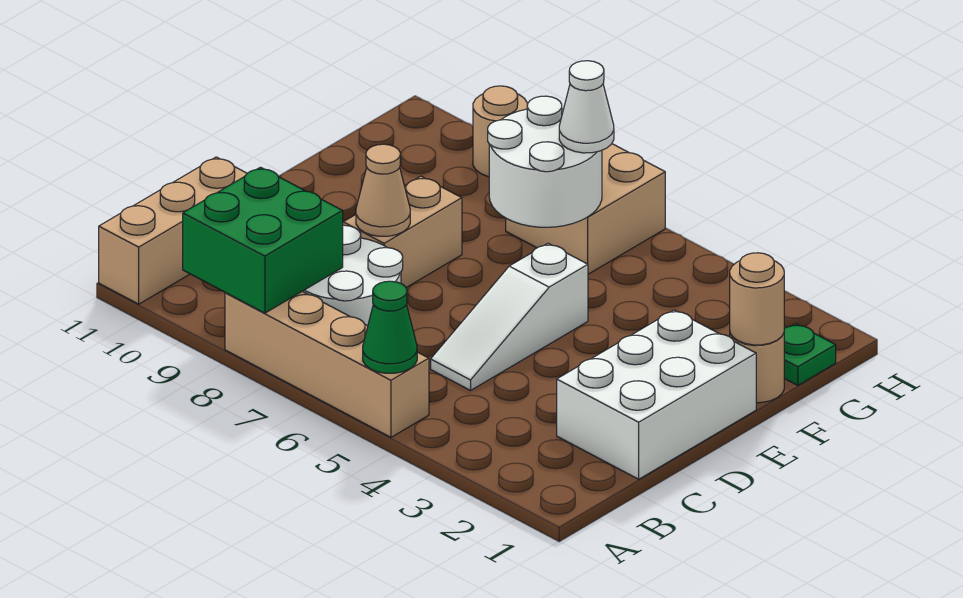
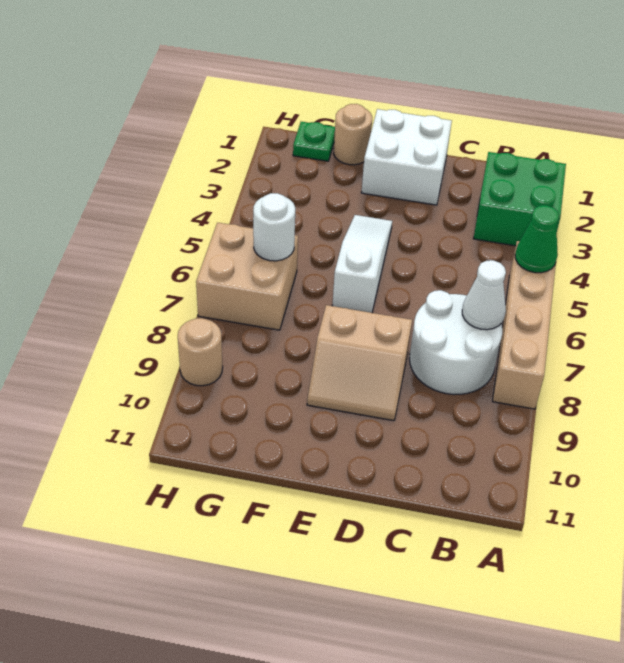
green 2x2 brick [183,167,343,313] -> green 2x2 brick moved to [473,152,566,246]
tan 1x3 brick [99,157,247,304] -> none
white 2x3 brick [557,310,756,479] -> white 2x2 brick [361,109,452,205]
white 1x3 slope [431,243,588,390] -> white 1x3 slope turned to [332,215,392,313]
tan 1x1 cone [356,144,410,236] -> none
tan 1x1 round brick [730,253,784,345] -> none
white 2x2 round brick [488,96,602,227] -> white 1x1 round brick [253,193,295,261]
white 1x1 cone [559,61,614,153] -> white 1x1 cone moved to [462,260,506,330]

